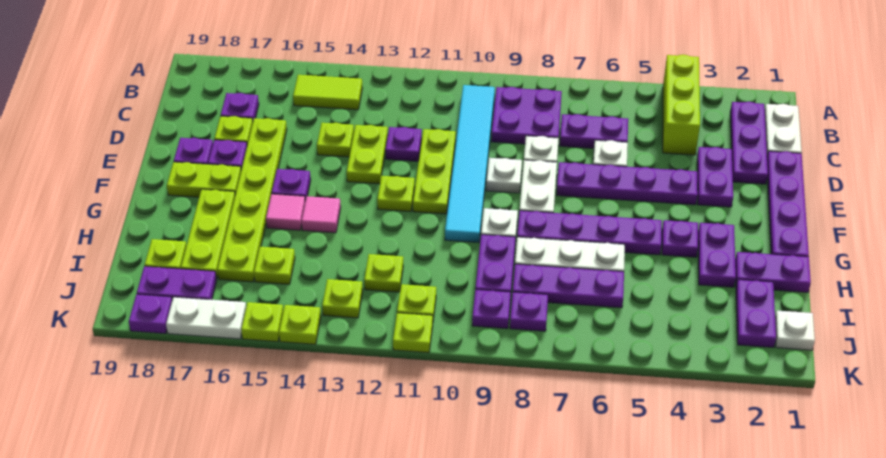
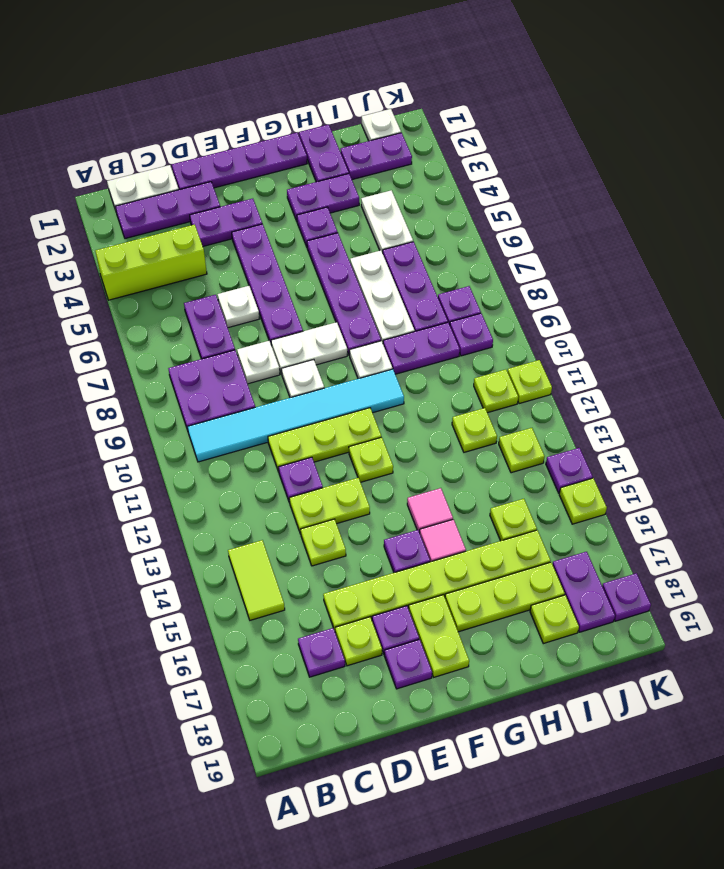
lime 1x1 plate [279,305,321,344] -> purple 1x1 plate [546,448,593,493]
white 1x2 plate [166,297,246,339] -> white 1x2 plate moved to [361,190,413,253]

